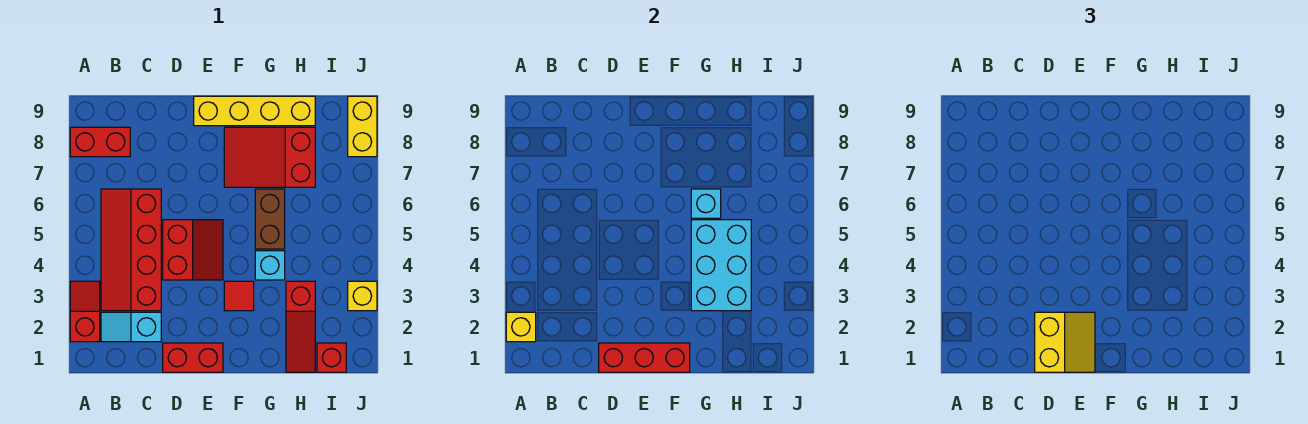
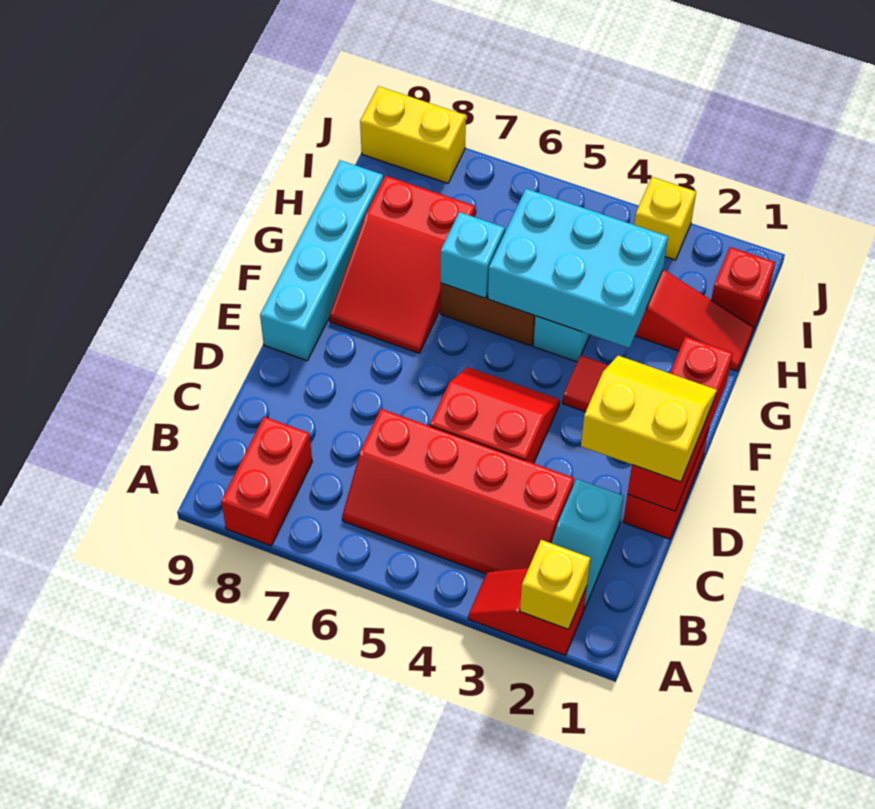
yellow 1x4 brick [194,96,315,126] -> cyan 1x4 brick [260,160,383,361]

